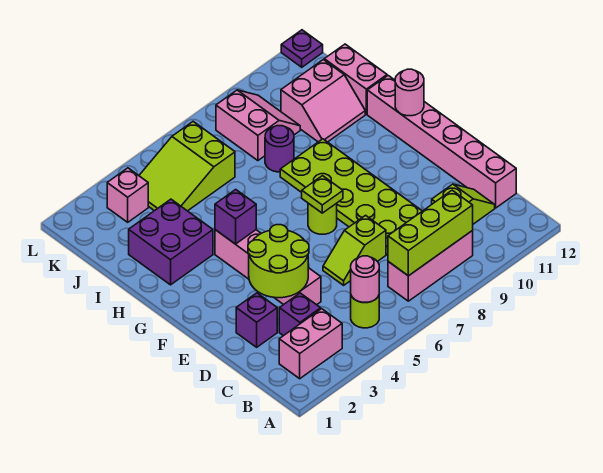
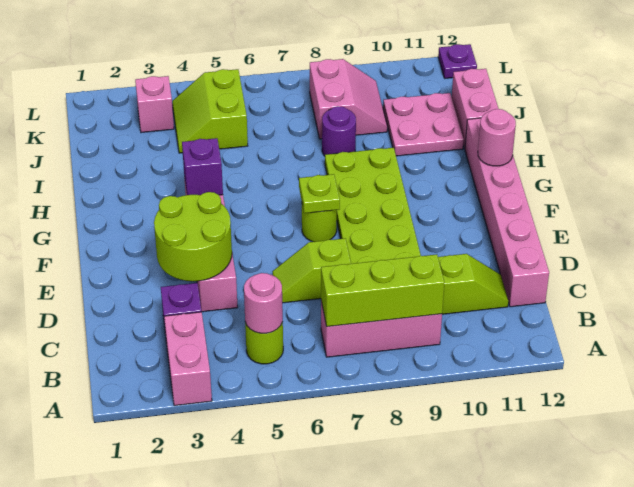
pink 1x2 brick [279,309,342,379] -> pink 1x2 brick turned to [164,312,212,406]
purple 1x1 brick [236,293,277,347] -> none
purple 2x2 brick [129,199,213,285] -> none
pink 2x2 slope [281,60,365,142] -> pink 2x2 plate [383,93,464,156]
lime 2x3 slope [139,122,235,211] -> lime 2x2 slope [172,69,248,153]

